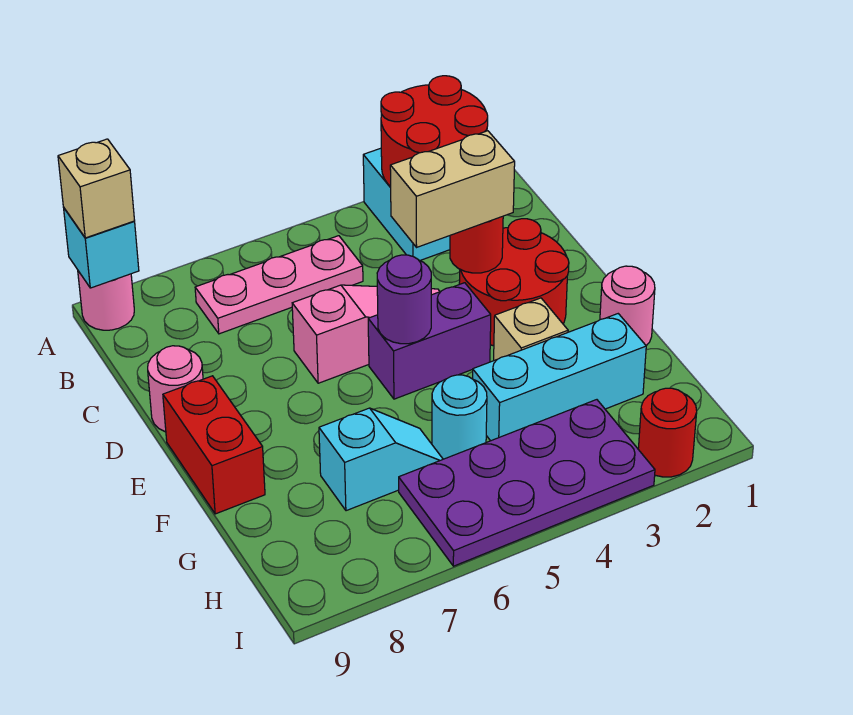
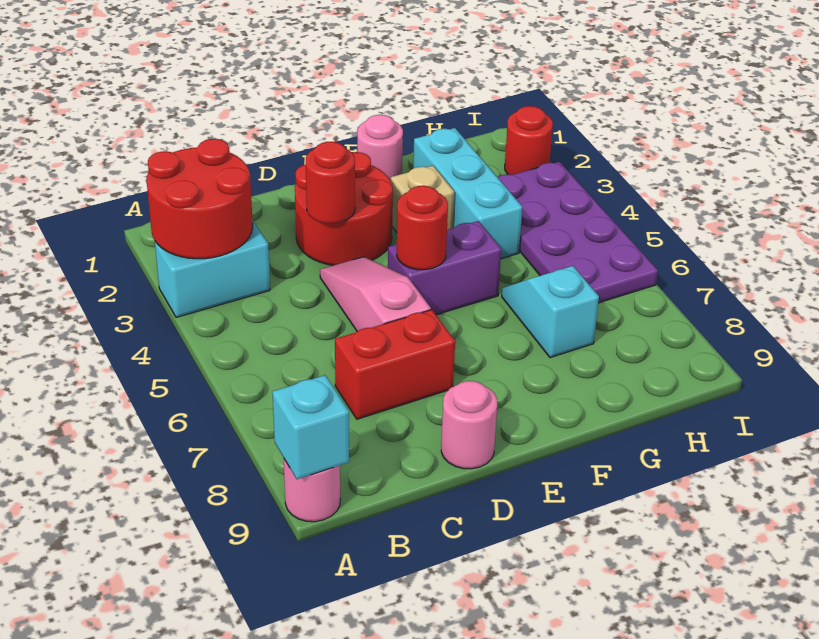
tan 1x1 brick [58,139,135,238] -> none
pink 1x3 plate [195,236,363,334] -> none
tan 1x2 brick [390,131,515,247] -> none
purple 1x2 brick [368,283,491,399] -> purple 1x2 brick turned to [388,221,501,315]
purple 1x1 round brick [377,255,431,344] -> red 1x1 round brick [397,186,448,270]
red 1x2 brick [163,376,265,514] -> red 1x2 brick moved to [335,310,455,419]
cyan 1x1 round brick [432,375,487,459] -> none

